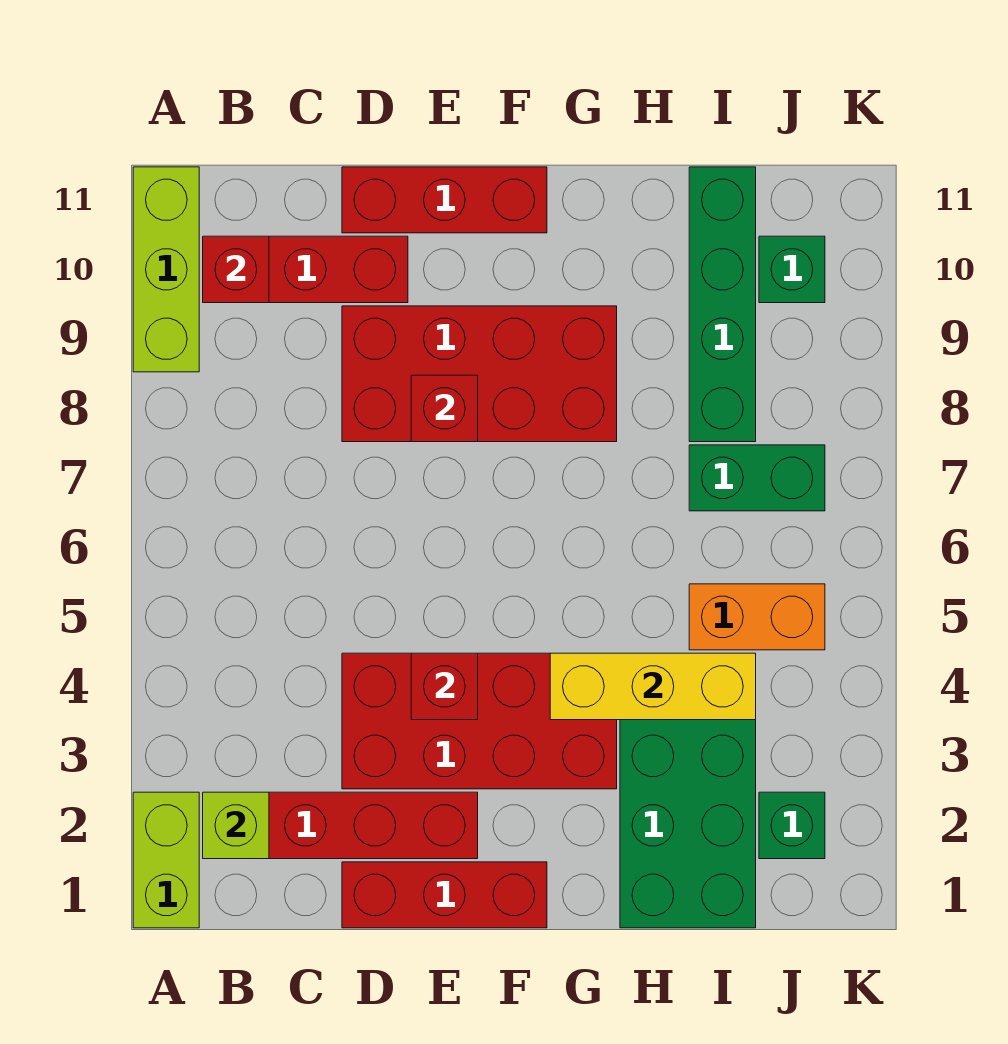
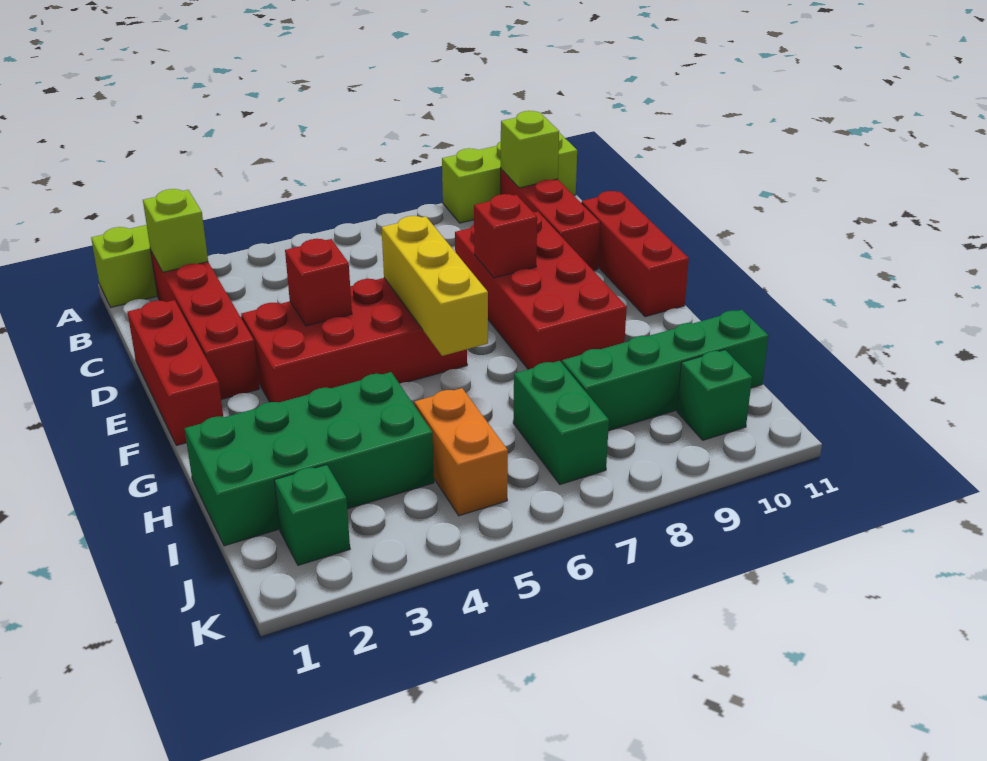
red 1x1 brick [203,236,269,303] -> lime 1x1 brick [501,111,559,188]
red 2x4 brick [342,653,617,789] -> red 2x4 brick turned to [241,278,467,403]
yellow 1x3 brick [550,653,756,720] -> yellow 1x3 brick moved to [382,216,488,356]

